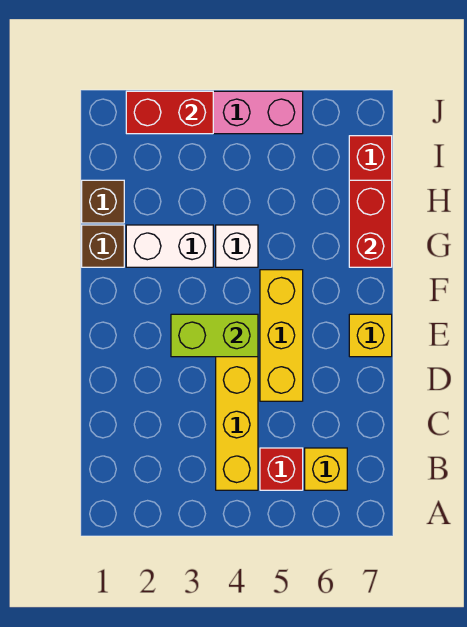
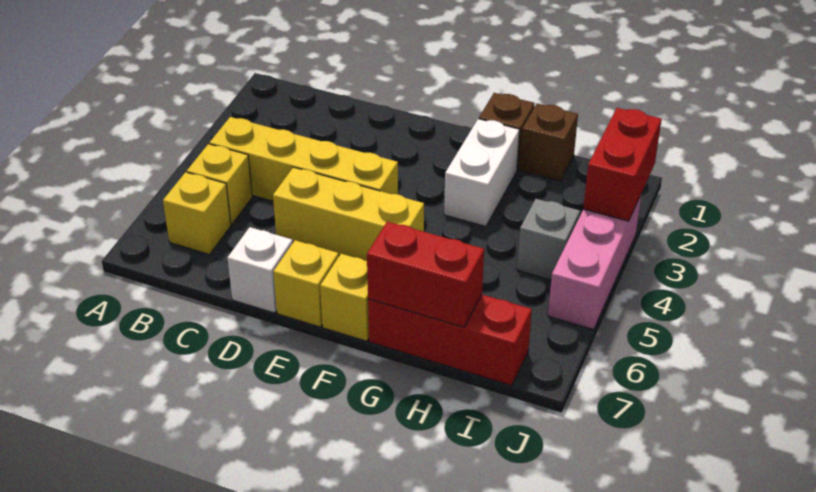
red 1x1 brick [260,448,303,490] -> yellow 1x1 brick [187,144,252,224]
lime 1x2 brick [171,314,258,357] -> none
none -> yellow 1x1 brick [320,254,369,341]
white 1x1 brick [216,225,258,267] -> white 1x1 brick moved to [227,227,293,313]
none -> grey 1x1 brick [517,199,580,280]

